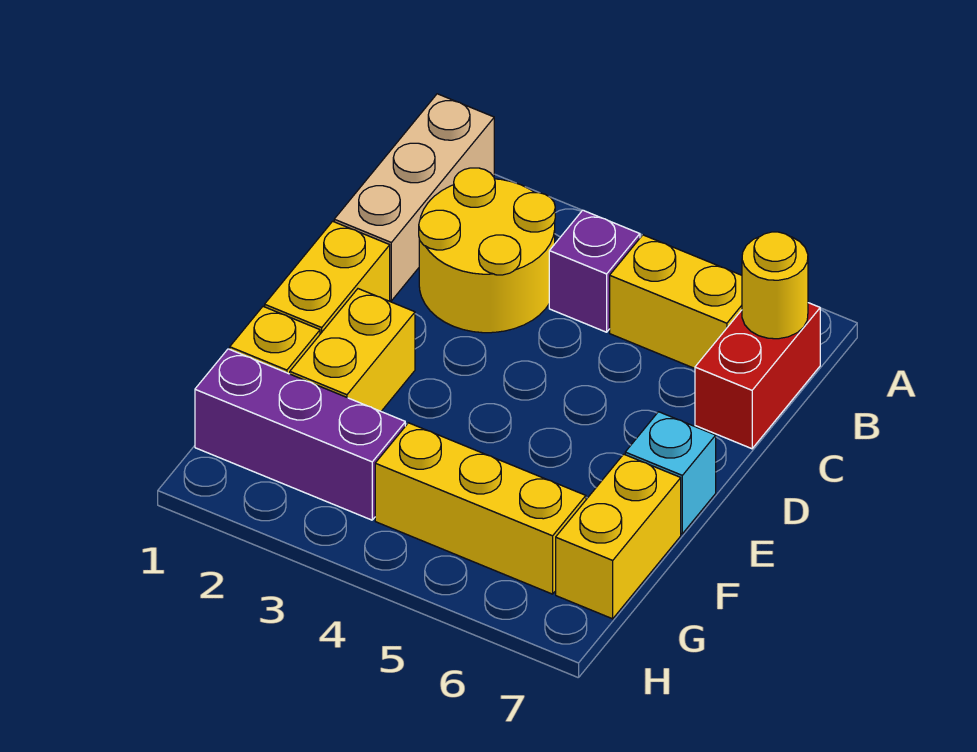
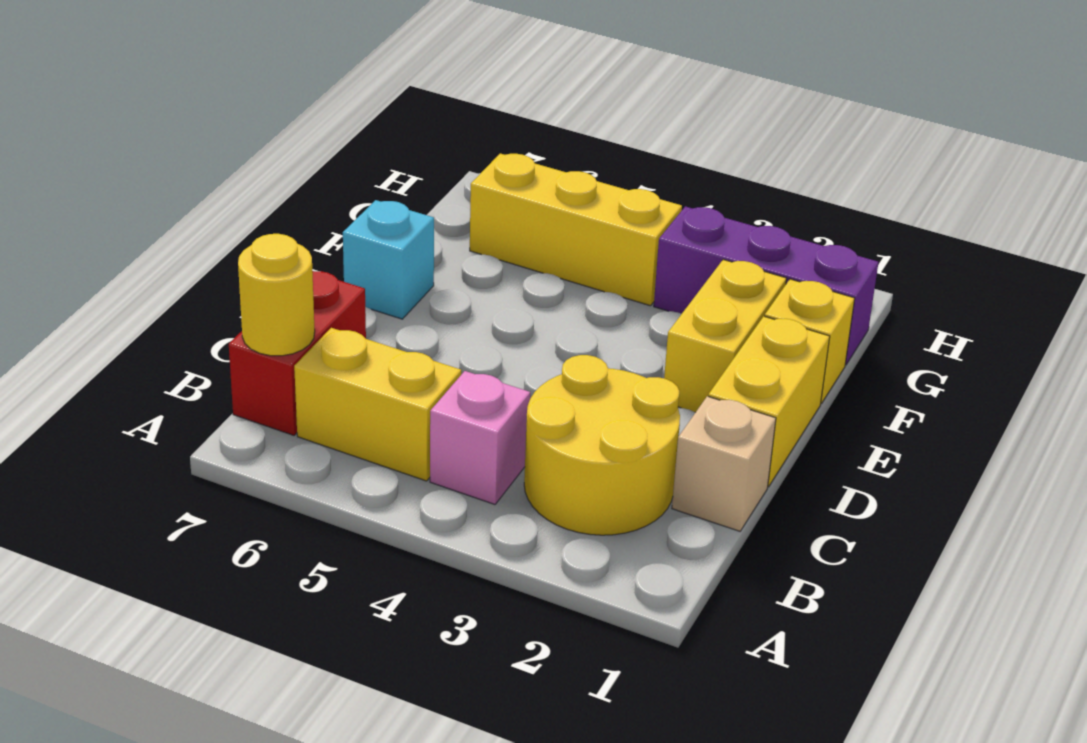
tan 1x3 brick [334,94,494,301] -> tan 1x1 brick [672,396,776,531]
purple 1x1 brick [549,210,640,332] -> pink 1x1 brick [430,371,530,504]
yellow 1x2 brick [556,454,681,619] -> none

